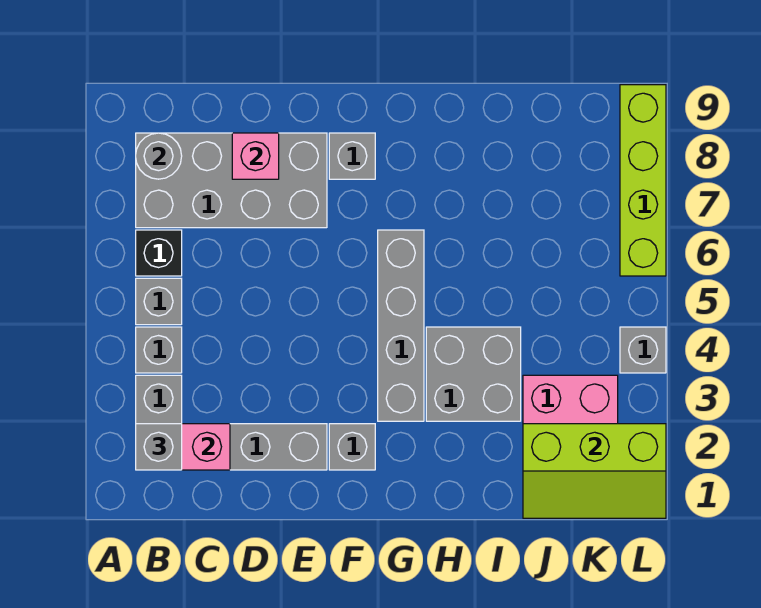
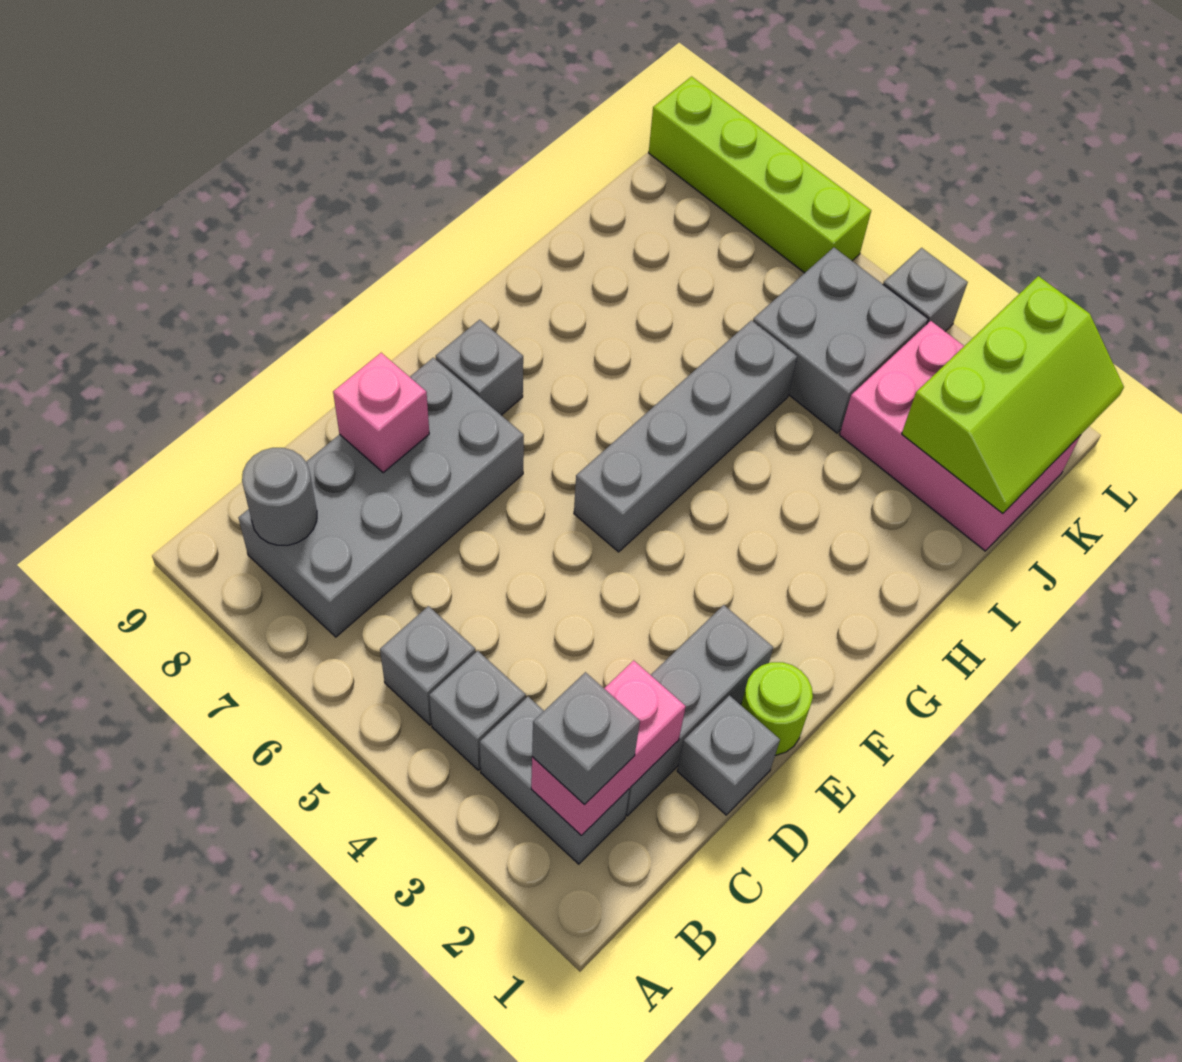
black 1x1 brick [136,230,182,276] -> none
none -> lime 1x1 round brick [741,662,813,755]
grey 1x1 brick [329,424,375,470] -> grey 1x1 brick moved to [677,695,780,815]
grey 1x4 brick [378,230,424,421] -> grey 1x4 brick turned to [574,320,797,552]
grey 2x2 brick [426,327,521,421] -> grey 2x2 brick moved to [753,248,928,433]

